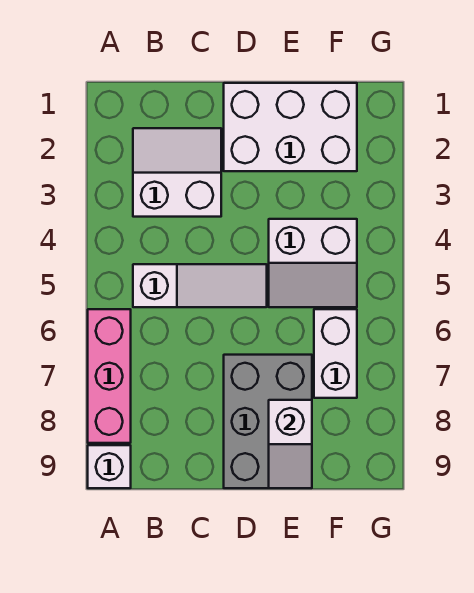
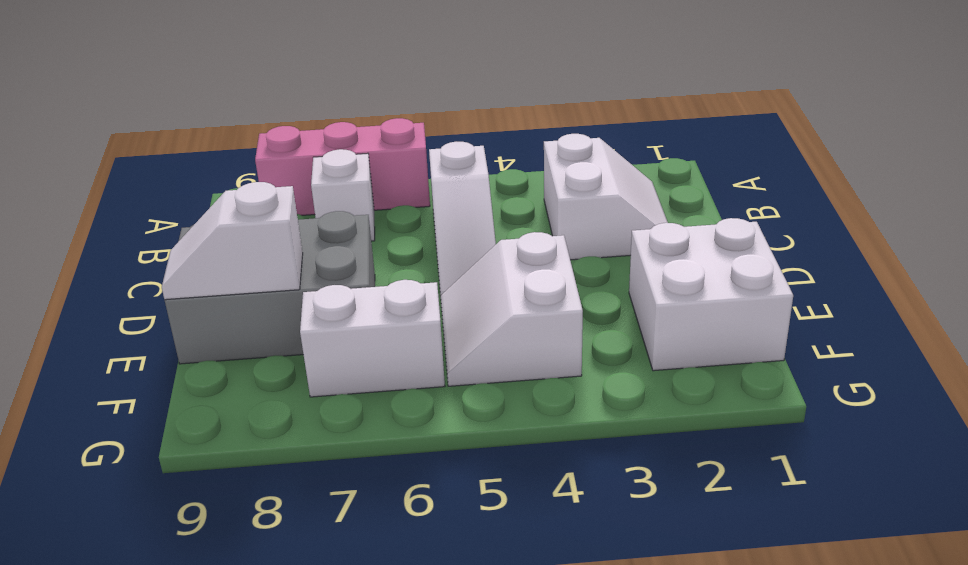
white 1x1 brick [88,445,131,488] -> white 1x1 brick moved to [311,149,375,241]
white 2x3 brick [224,83,357,171] -> white 2x2 brick [629,218,793,371]

